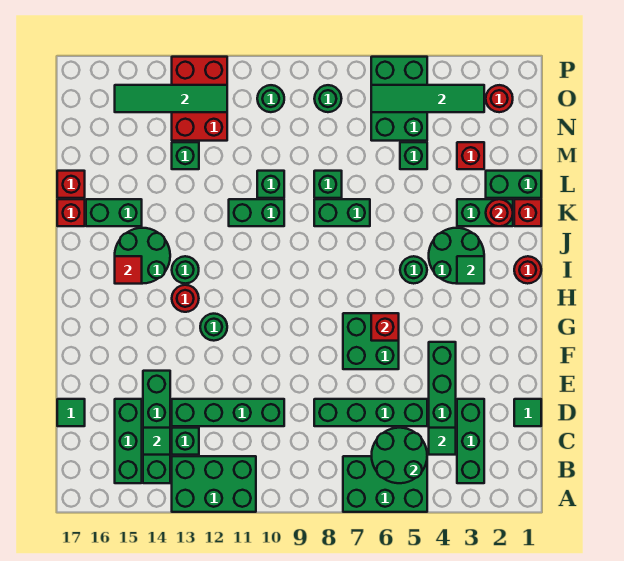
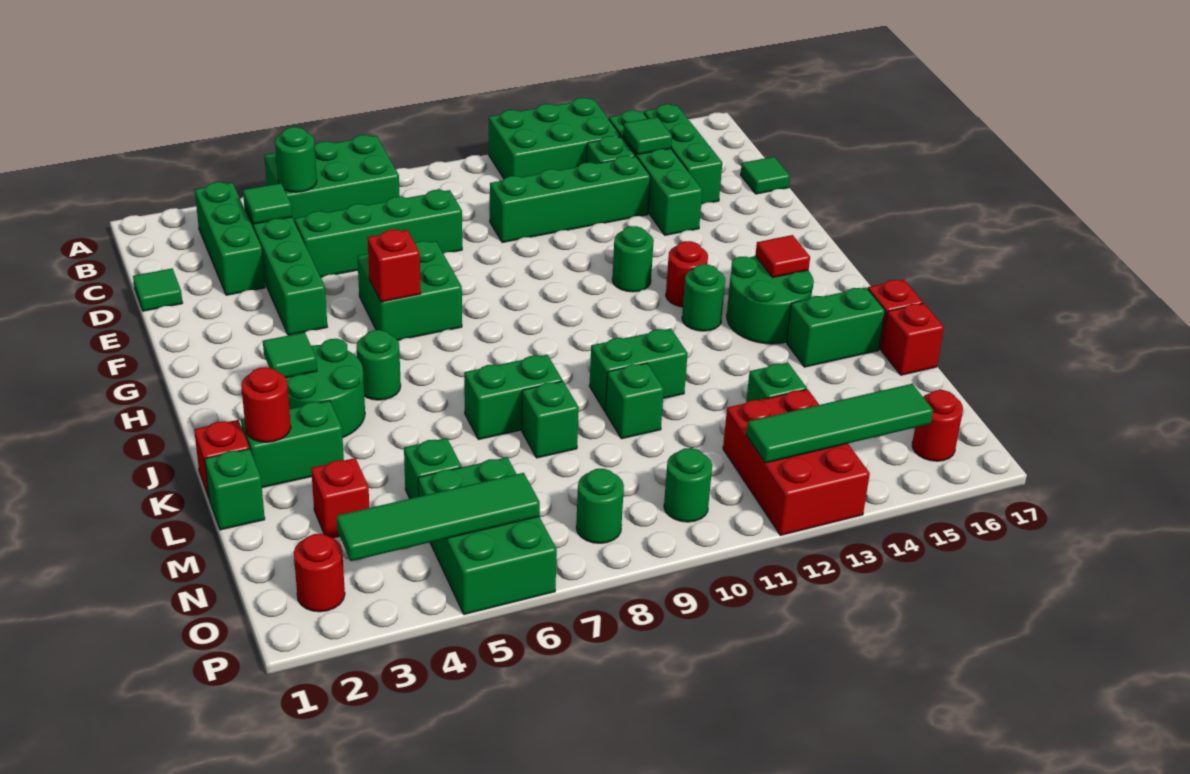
green 2x2 round brick [372,428,427,483] -> green 1x1 round brick [275,127,317,192]
red 1x1 round brick [514,256,541,284] -> red 1x1 round brick moved to [912,390,963,461]
green 1x2 brick [486,171,541,198] -> green 1x1 brick [205,449,265,530]

